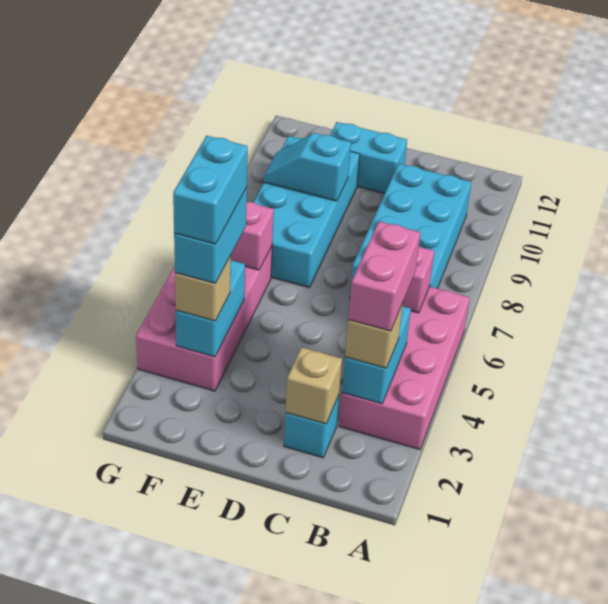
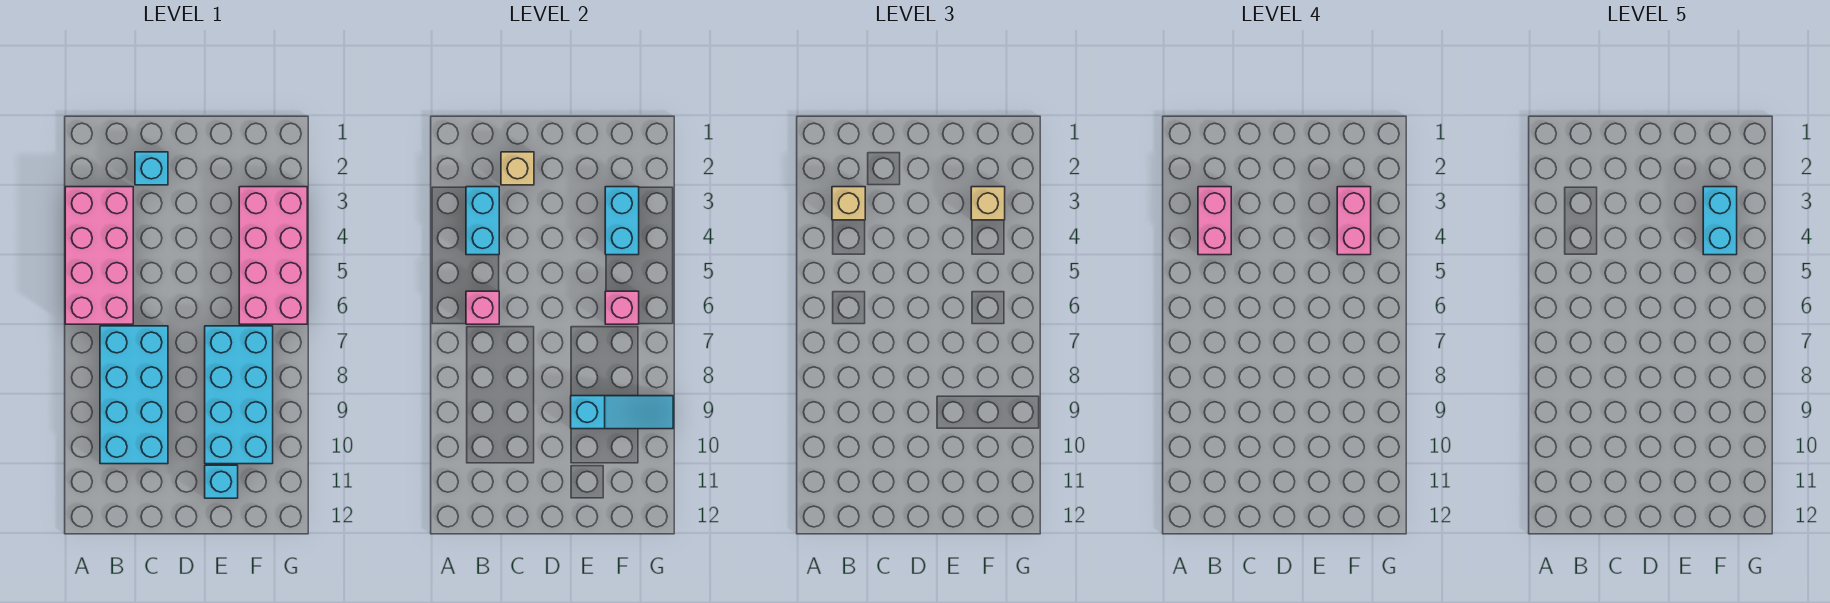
cyan 1x2 brick [330,122,407,193] -> cyan 1x1 brick [205,465,238,498]
cyan 1x2 slope [264,133,351,201] -> cyan 1x3 slope [571,396,673,429]
cyan 1x2 brick [174,188,247,283] -> pink 1x2 brick [1337,187,1371,255]

